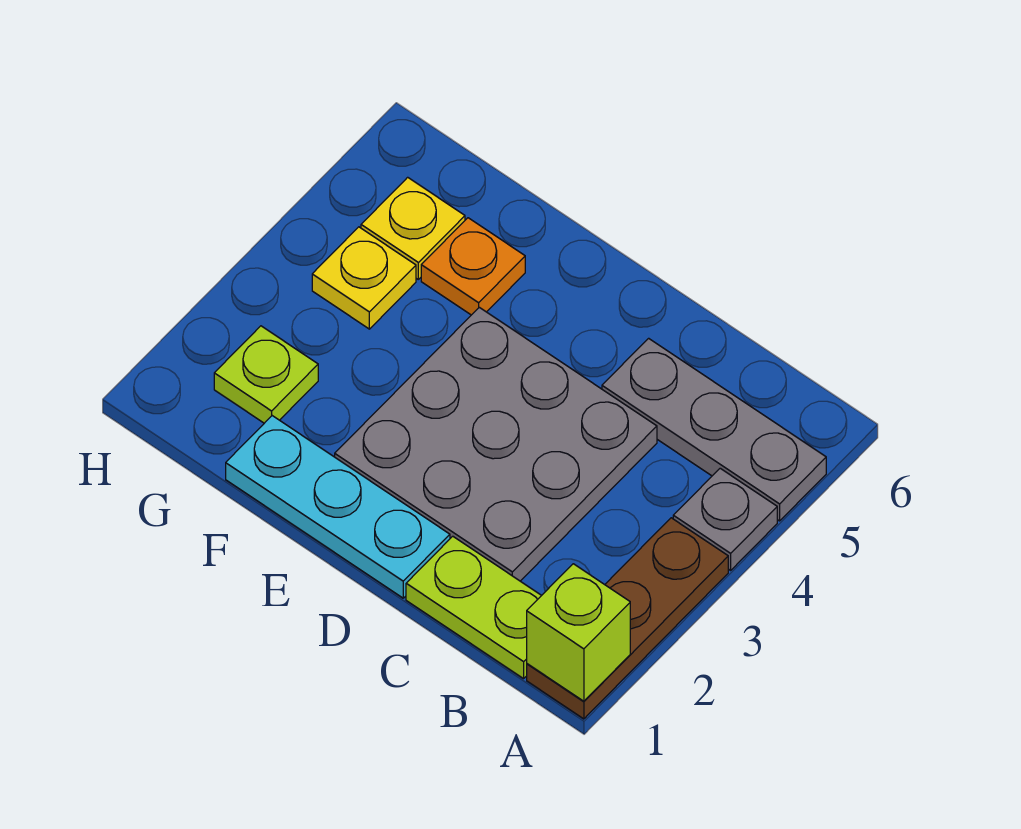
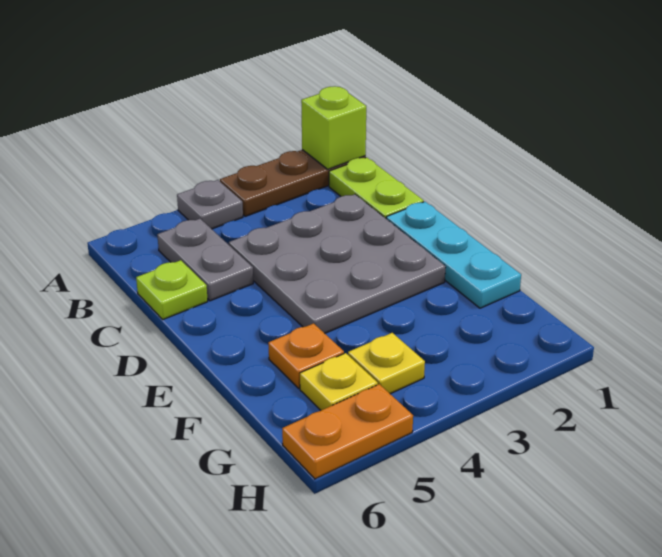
grey 1x3 plate [602,338,826,521] -> grey 1x2 plate [157,219,253,301]
lime 1x1 plate [214,326,318,423] -> lime 1x1 plate moved to [136,260,208,319]
none -> orange 1x2 plate [282,384,413,479]

